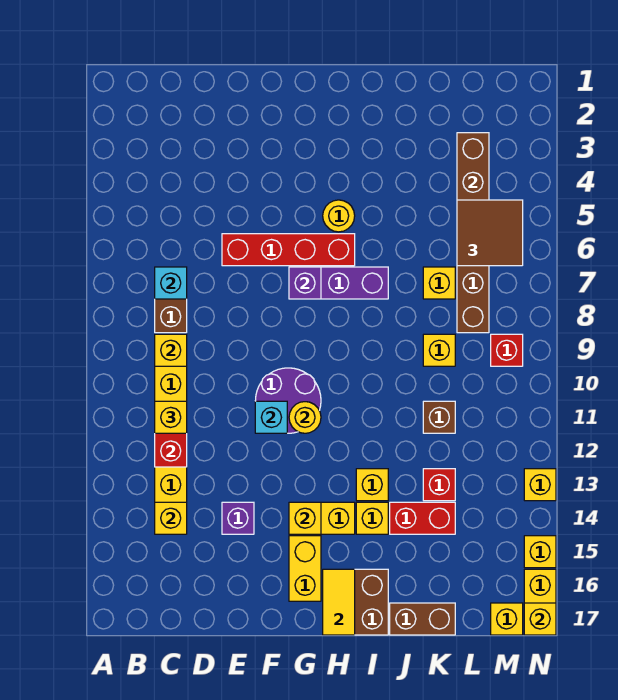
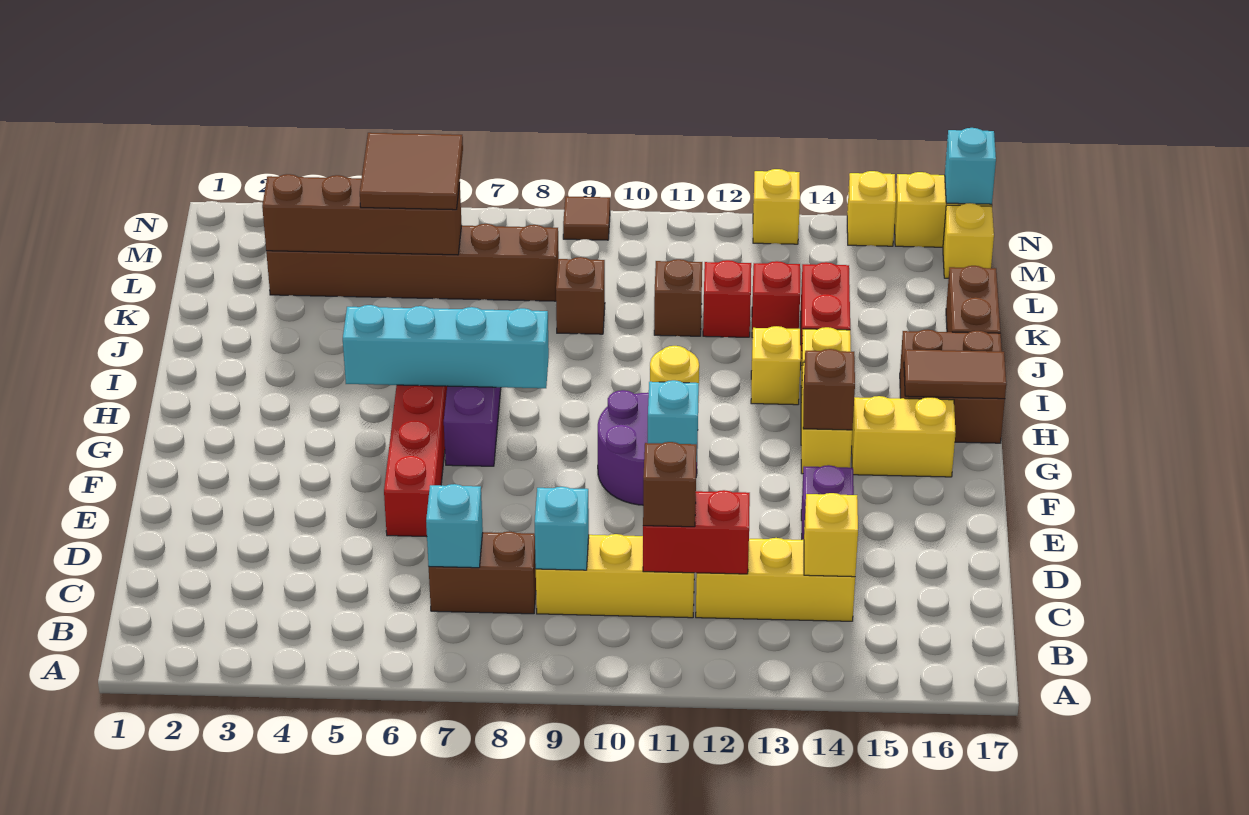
yellow 1x1 brick [155,334,187,366] -> cyan 1x1 brick [535,487,589,570]
yellow 1x1 brick [155,401,187,433] -> brown 1x1 brick [643,442,697,527]
purple 1x1 brick [289,267,321,299] -> none
yellow 1x1 brick [289,502,321,534] -> brown 1x1 brick [803,349,855,430]
yellow 1x1 round brick [323,200,355,232] -> none
none -> cyan 1x4 brick [343,305,549,388]
yellow 1x2 tile [323,569,355,635] -> brown 1x2 tile [904,349,1006,399]
yellow 1x1 brick [423,267,455,299] -> none
yellow 1x1 brick [423,334,455,366] -> brown 1x1 brick [556,257,605,334]
red 1x1 brick [491,334,523,366] -> red 1x1 brick moved to [703,260,751,337]
none -> brown 1x1 tile [563,196,610,240]
yellow 1x1 brick [524,603,556,635] -> cyan 1x1 brick [945,128,996,204]

